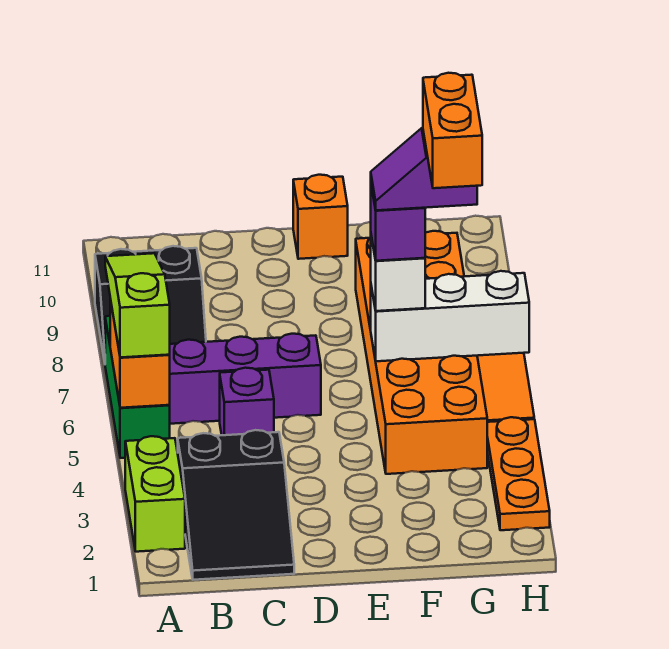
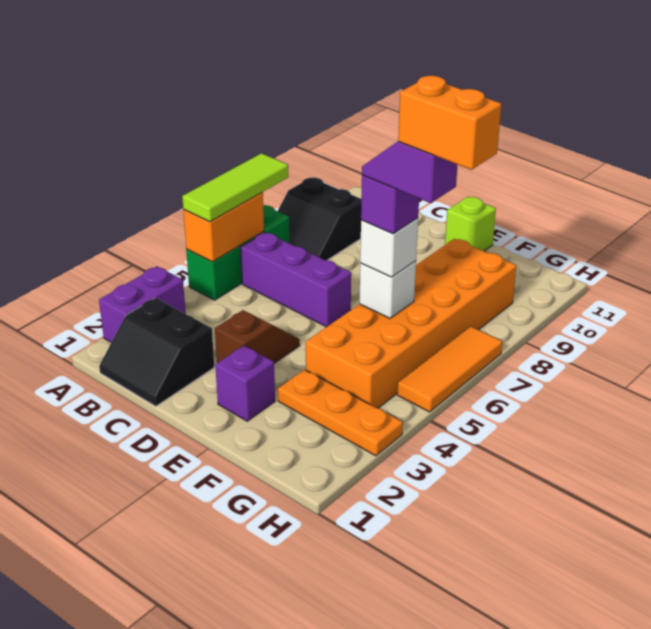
lime 1x2 brick [125,436,185,552] -> purple 1x2 brick [99,266,186,343]
lime 1x3 slope [105,253,170,357] -> lime 1x3 tile [182,153,288,222]
black 2x3 slope [178,430,294,580] -> black 2x2 slope [99,298,214,406]
purple 1x1 brick [220,368,274,435] -> purple 1x1 brick moved to [215,346,275,421]
none -> brown 1x2 slope [215,310,300,363]
orange 1x1 brick [293,175,348,259] -> lime 1x1 brick [445,197,496,251]
white 1x3 brick [371,271,529,361] -> white 1x1 brick [359,261,416,318]
orange 1x2 brick [423,73,482,188] -> orange 1x2 brick turned to [398,76,501,170]
orange 1x3 plate [487,417,550,530] -> orange 1x3 plate turned to [278,370,403,456]

